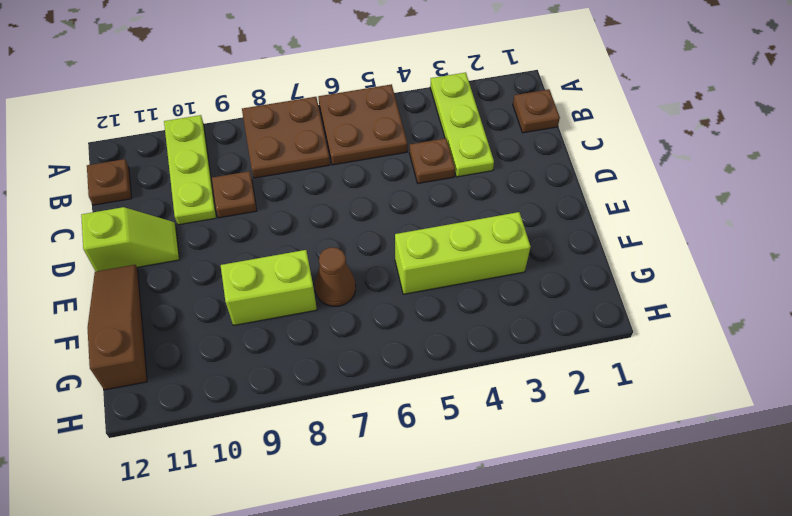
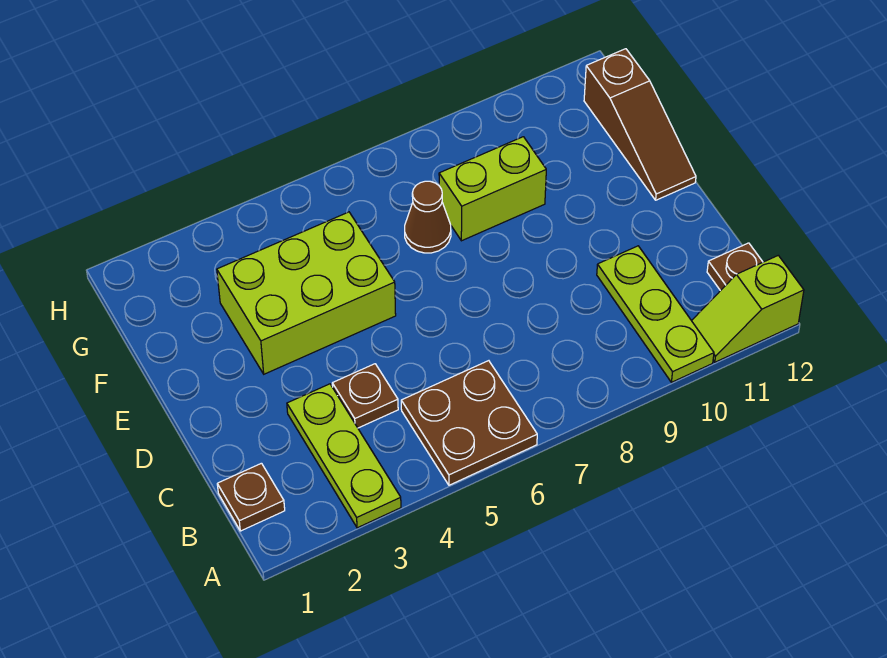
brown 2x2 plate [242,97,330,178] -> none
brown 1x1 plate [212,171,257,218] -> none
lime 1x2 slope [81,207,179,271] -> lime 1x2 slope moved to [692,255,804,362]
lime 1x3 brick [395,212,531,294] -> lime 2x3 brick [217,212,396,374]

